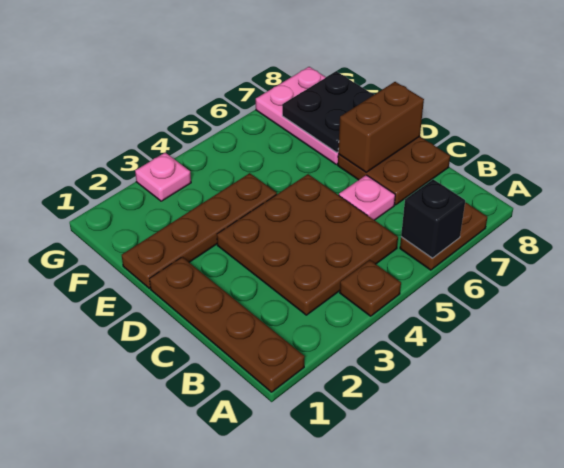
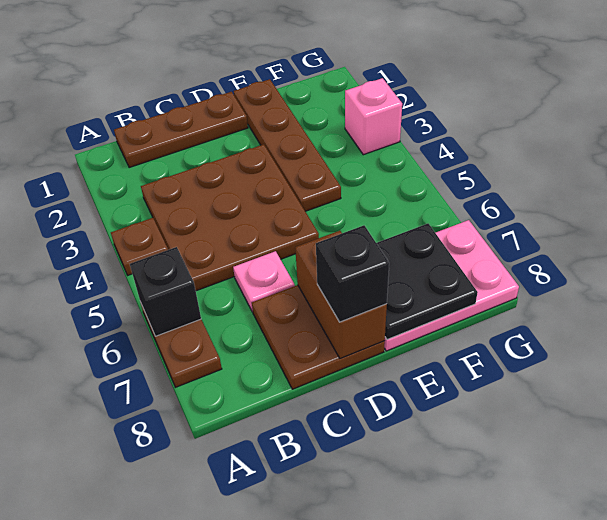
brown 1x4 plate [150,257,305,392] -> brown 1x3 plate [114,92,248,168]
none -> black 1x1 brick [316,225,389,322]
pink 1x1 plate [135,153,191,201] -> pink 1x1 brick [345,78,402,155]

